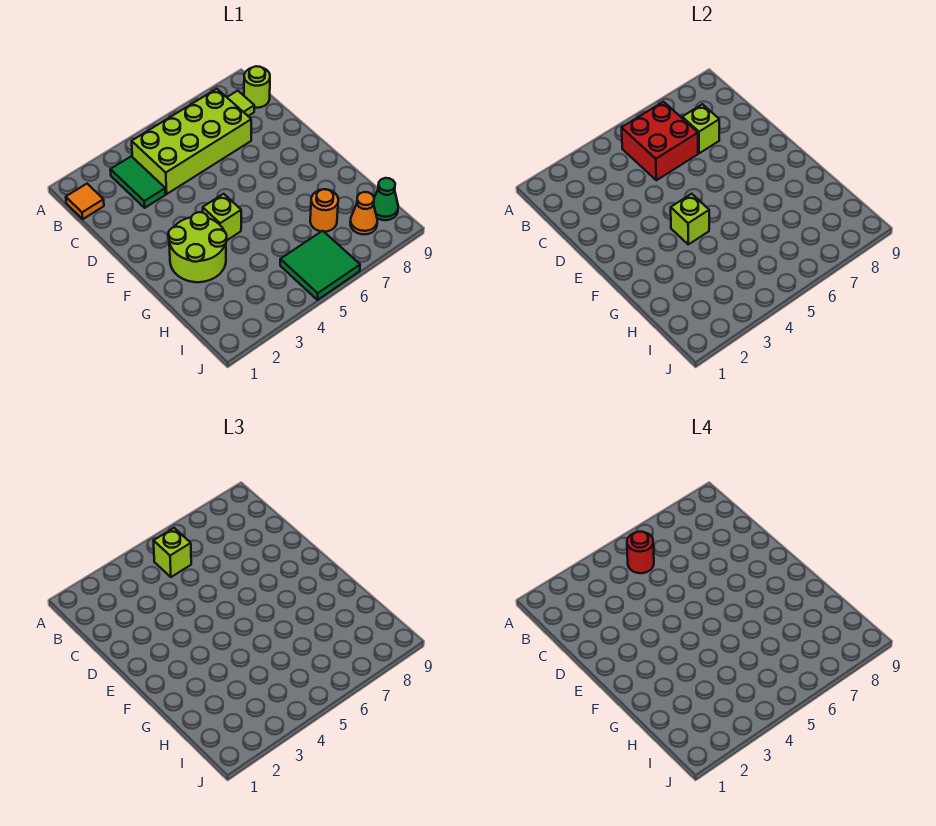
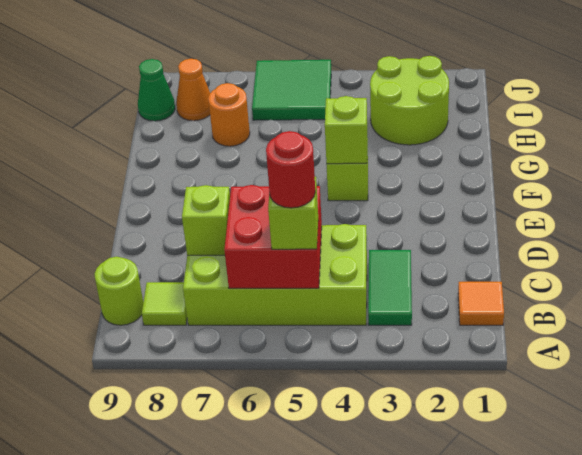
lime 2x2 round brick [168,212,227,282] -> lime 2x2 round brick moved to [370,56,449,145]

